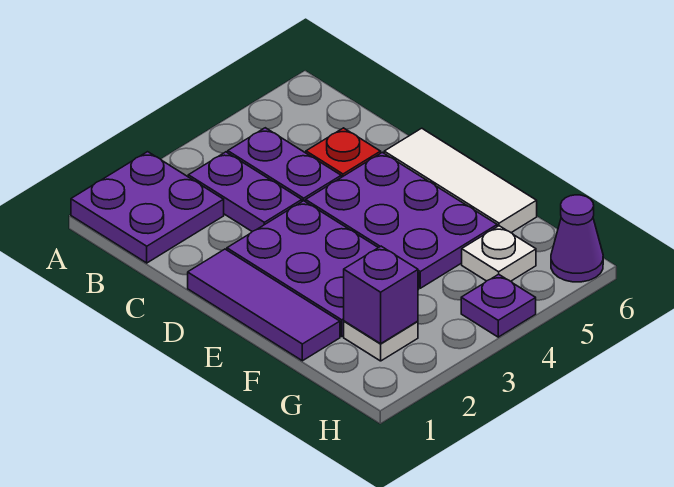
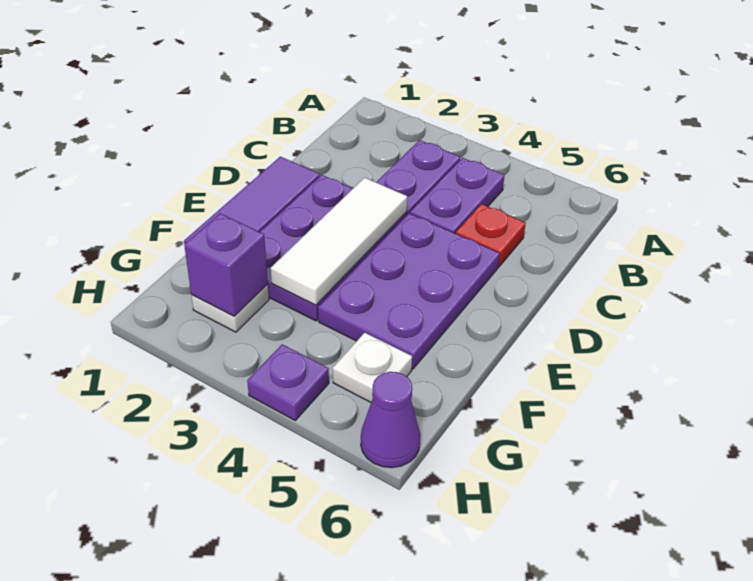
purple 2x2 plate [71,152,224,263] -> none
white 1x3 tile [384,128,537,233] -> white 1x3 tile moved to [271,178,407,305]

